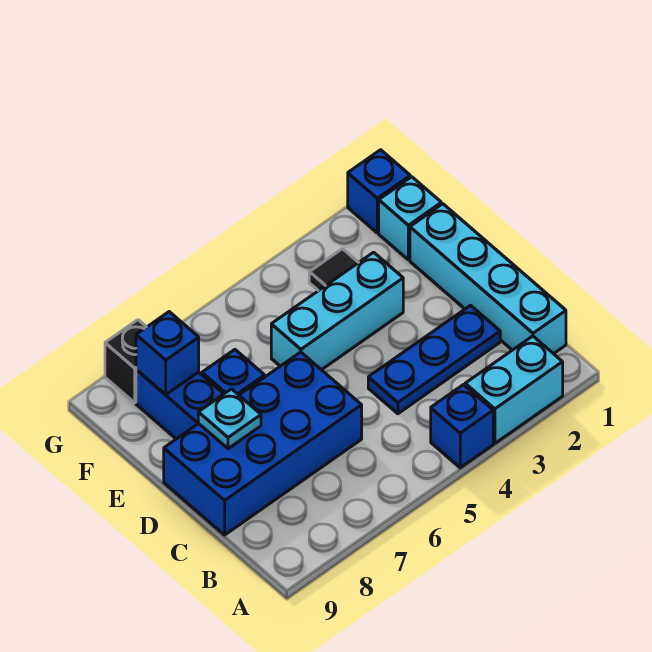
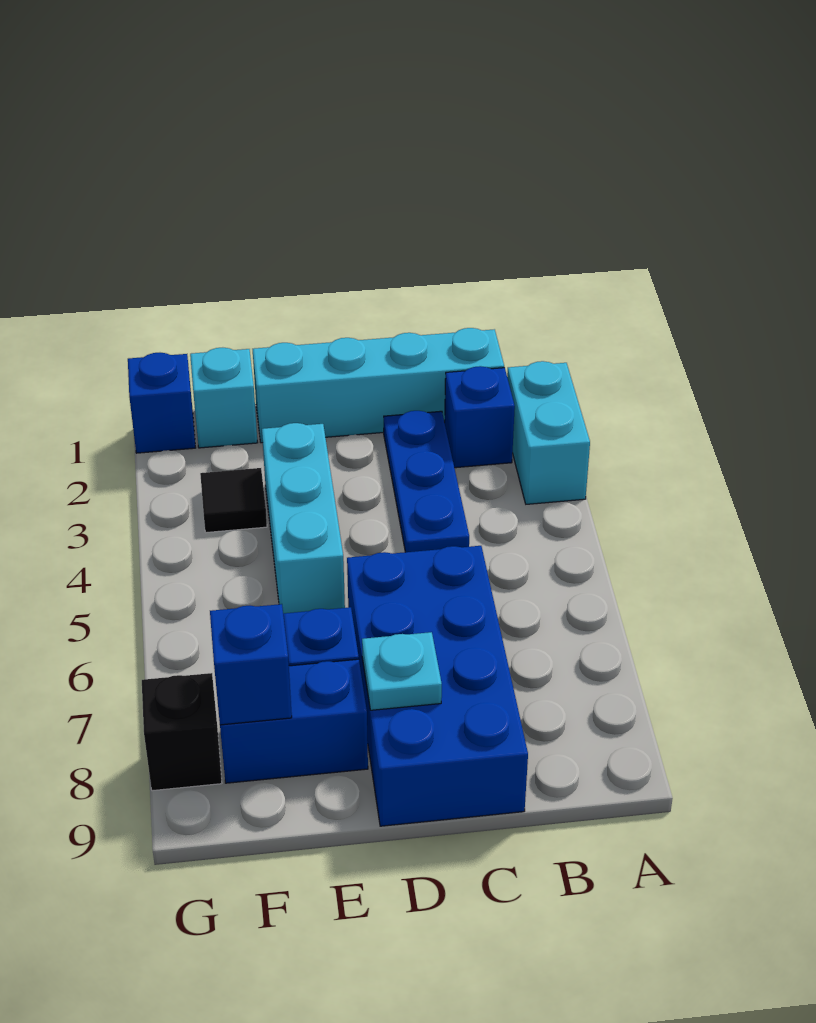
blue 1x1 brick [431,385,493,468] -> blue 1x1 brick moved to [445,366,515,468]

